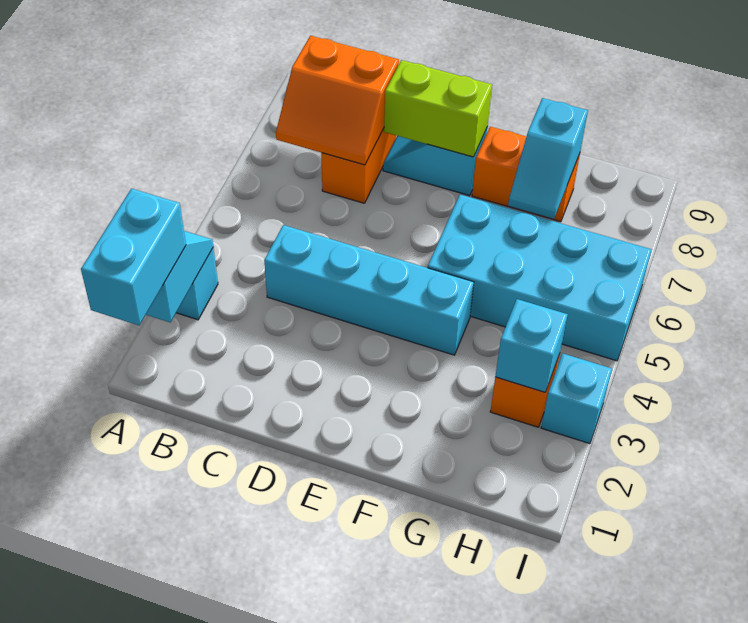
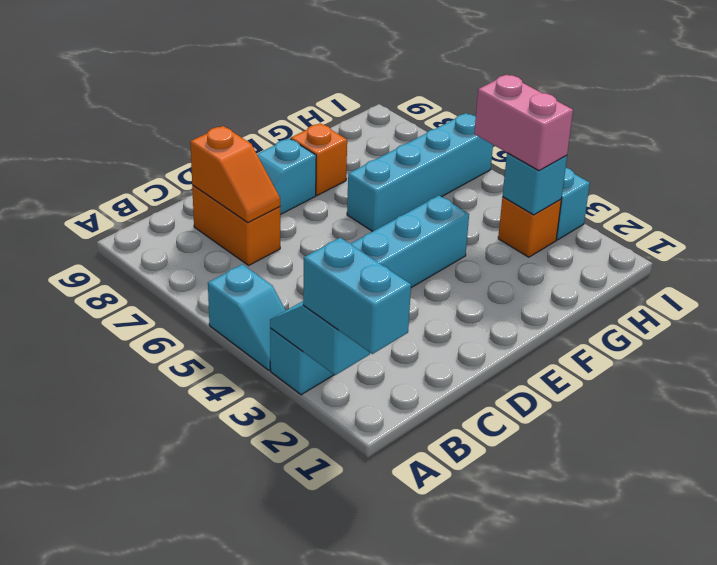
orange 2x2 slope [276,36,399,165] -> orange 1x2 slope [190,126,280,223]
lime 1x2 brick [384,60,492,157] -> none
cyan 2x4 brick [428,195,651,361] -> cyan 1x4 brick [347,113,493,232]
orange 1x2 brick [472,127,580,222] -> orange 1x1 brick [291,123,347,196]
cyan 1x2 slope [508,98,588,219] -> cyan 1x2 slope moved to [208,264,286,370]
none -> pink 1x2 brick [474,75,573,171]

